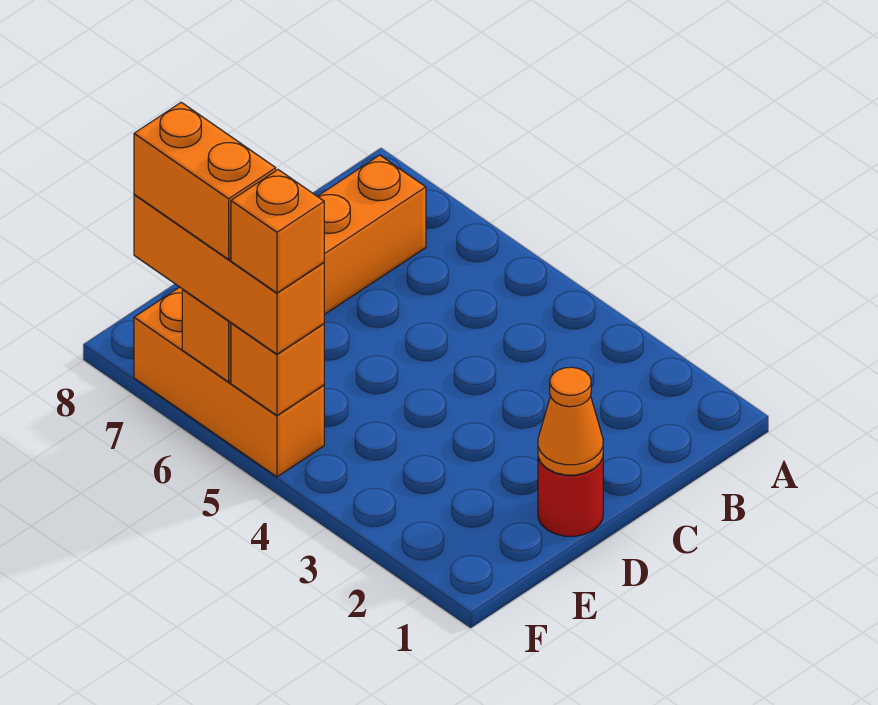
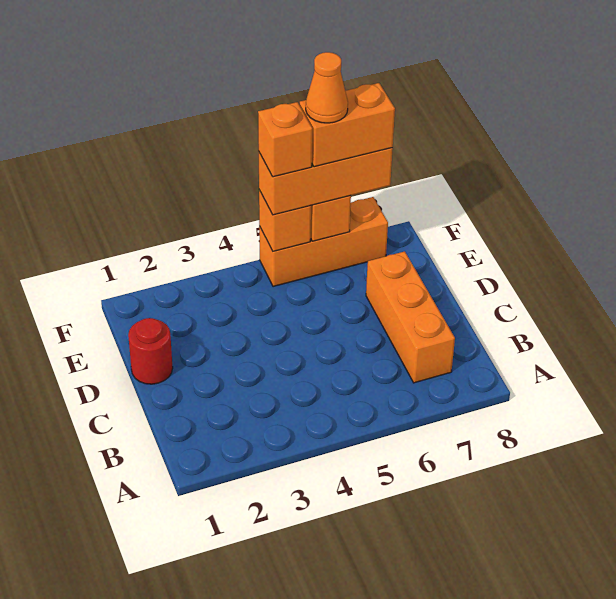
orange 1x1 cone [538,367,603,475] -> orange 1x1 cone moved to [306,52,348,123]

